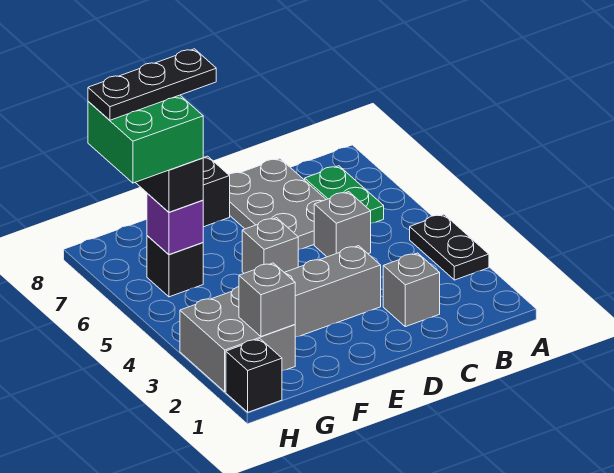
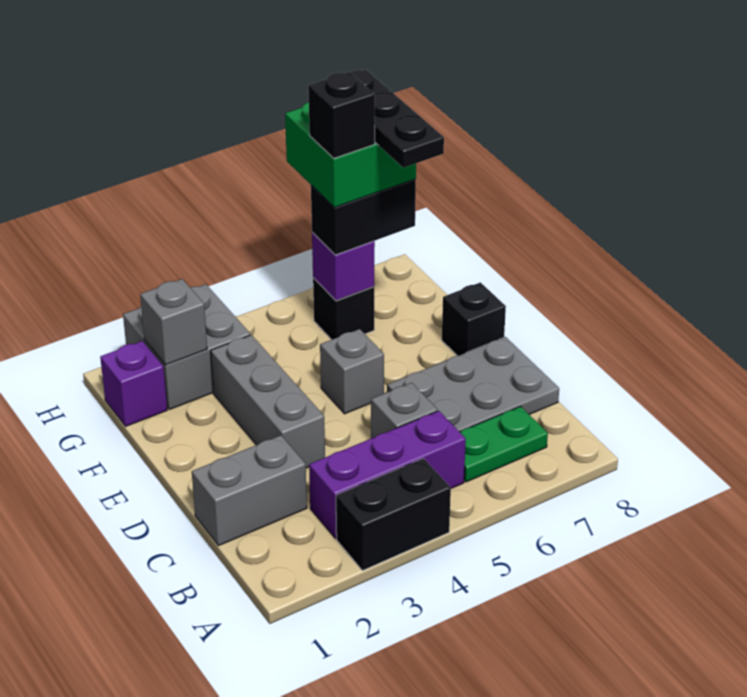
black 1x2 plate [410,214,489,280] -> black 1x2 brick [336,458,451,571]
none -> purple 1x3 brick [309,411,466,538]
grey 1x1 brick [383,253,440,327] -> grey 1x2 brick [192,435,307,546]
none -> purple 1x1 brick [100,341,167,426]
black 1x1 brick [226,339,282,412] -> black 1x1 brick moved to [308,72,375,158]

